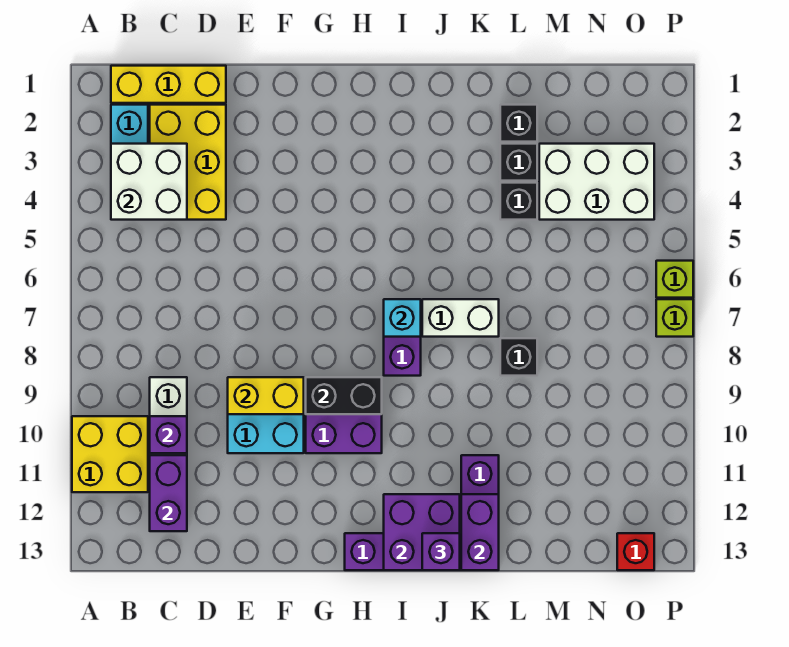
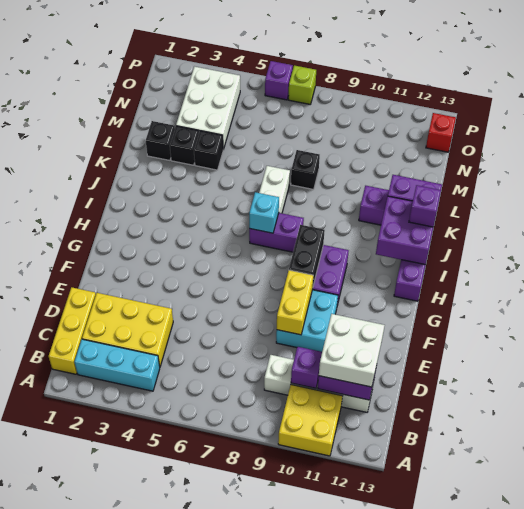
white 2x2 brick [111,144,187,220] -> white 2x2 brick moved to [319,314,385,387]
lime 1x1 brick [656,261,693,298] -> purple 1x1 brick [265,61,293,100]

